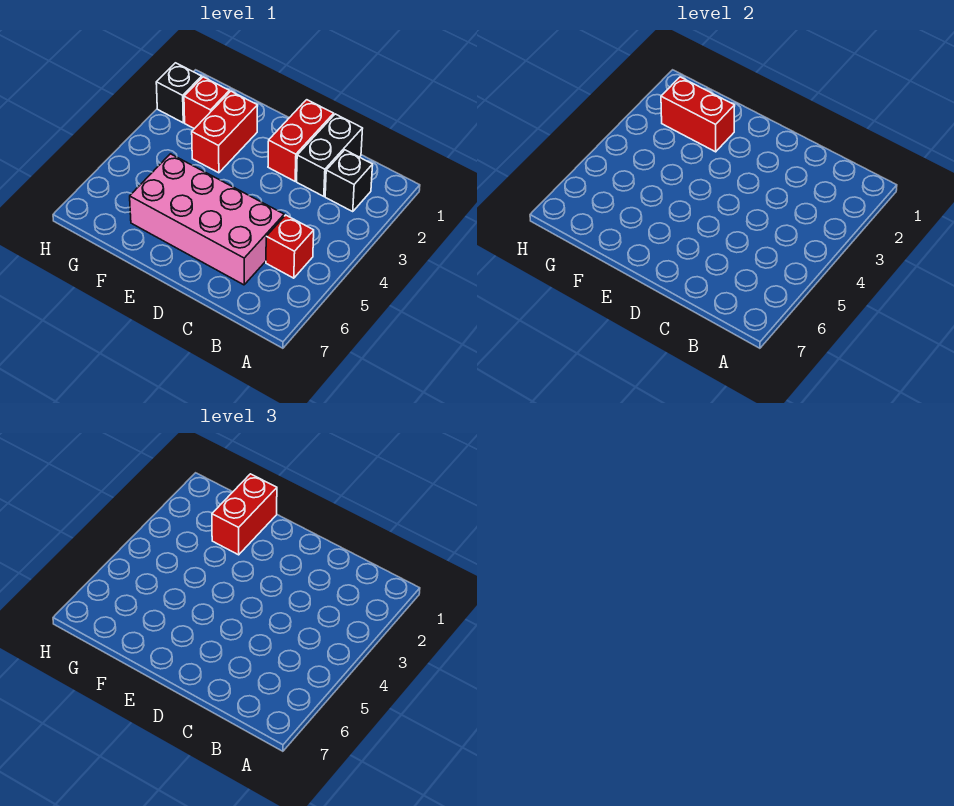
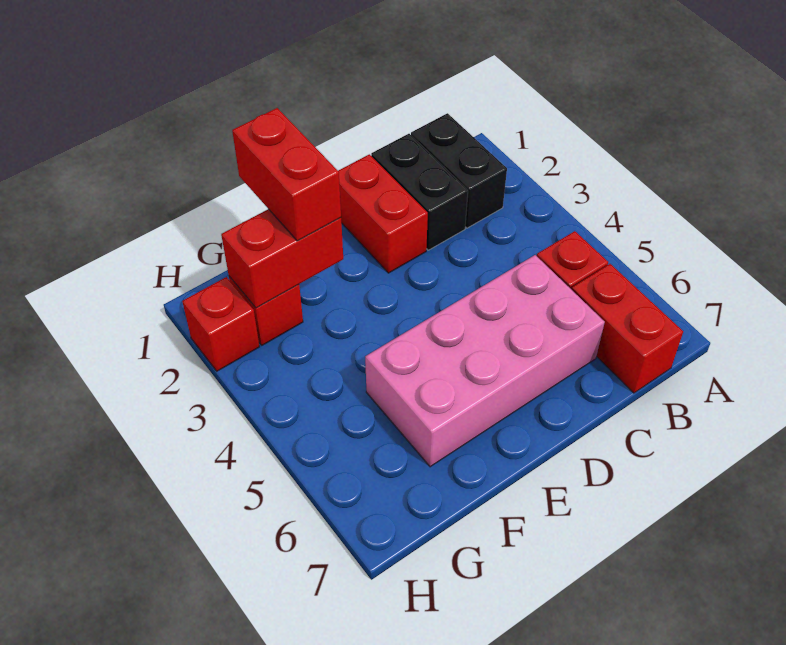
black 1x1 brick [325,150,373,211] -> black 1x2 brick [411,113,507,228]
red 1x2 brick [192,91,258,173] -> red 1x2 brick moved to [572,264,683,393]
black 1x1 brick [156,63,202,123] -> red 1x1 brick [182,277,259,371]

